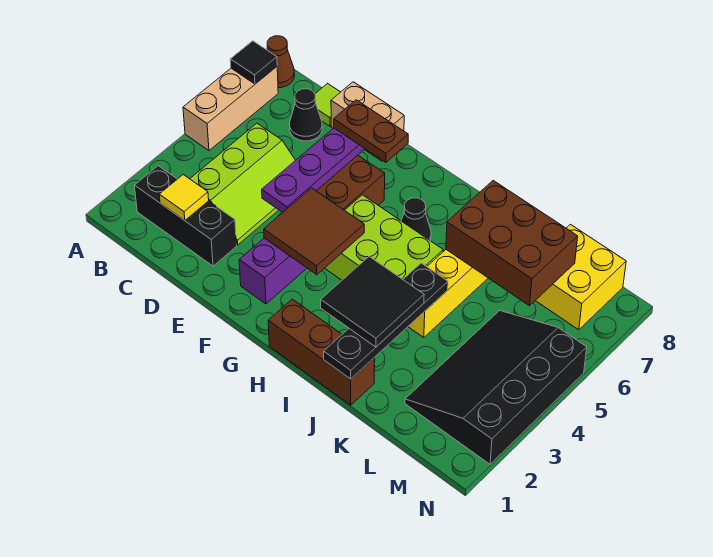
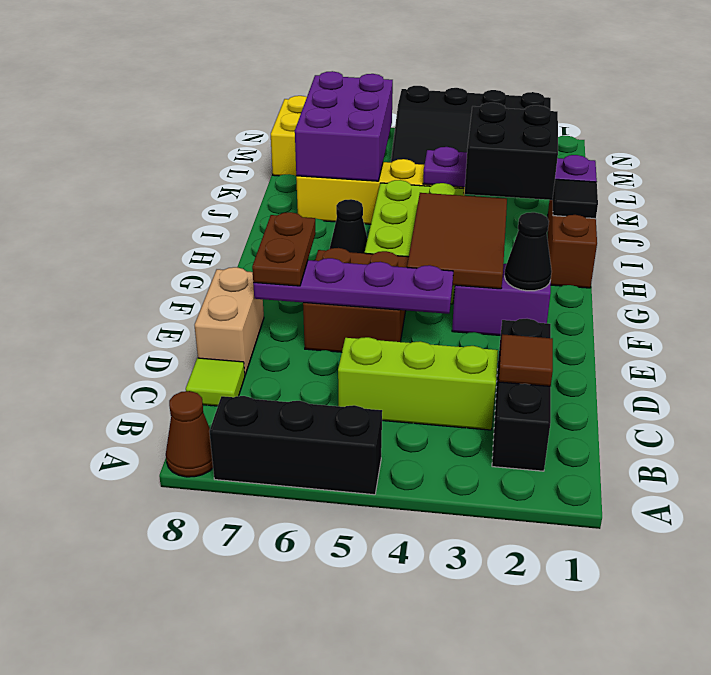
tan 1x3 brick [183,67,278,150] -> black 1x3 brick [209,396,382,495]
black 1x1 tile [230,41,277,84] -> black 1x1 tile moved to [553,179,598,219]
yellow 1x1 tile [159,175,209,220] -> brown 1x1 tile [499,334,553,386]
black 1x1 cone [289,89,322,141] -> black 1x1 cone moved to [505,212,552,291]
brown 2x2 tile [264,188,364,275] -> brown 2x3 tile [407,193,507,289]
black 2x2 tile [321,257,424,347] -> black 2x2 brick [465,103,558,200]
black 1x4 plate [324,263,448,379] -> purple 1x4 plate [423,147,597,187]
brown 2x3 brick [446,181,578,306] -> purple 2x3 brick [295,71,393,181]

